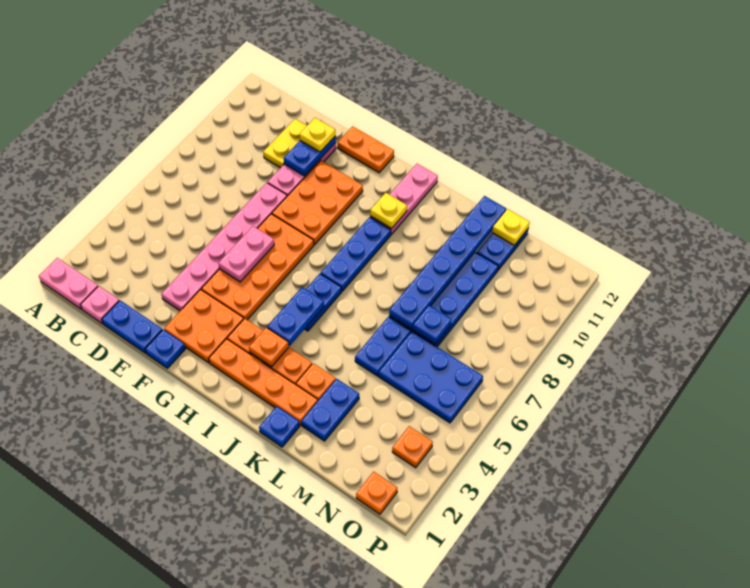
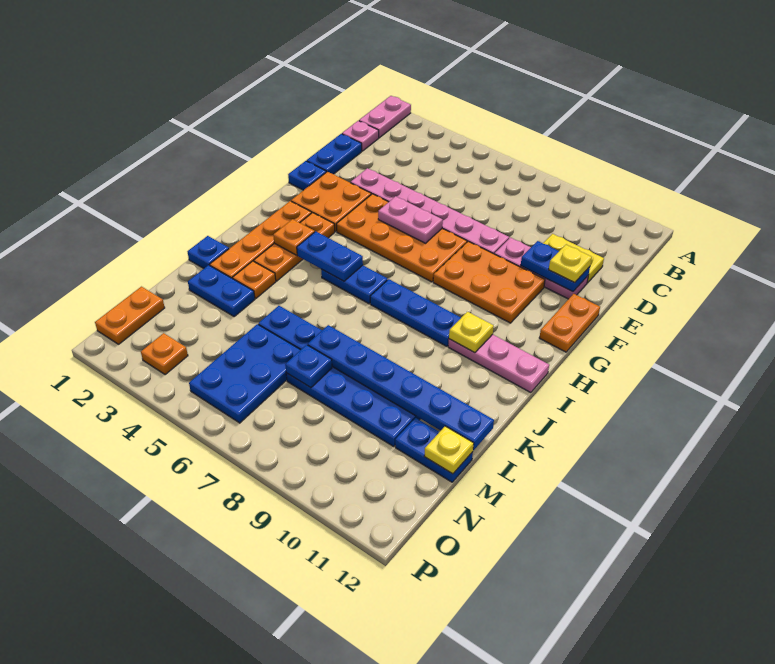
orange 1x1 plate [356,472,397,514] -> orange 1x2 plate [95,287,165,344]

